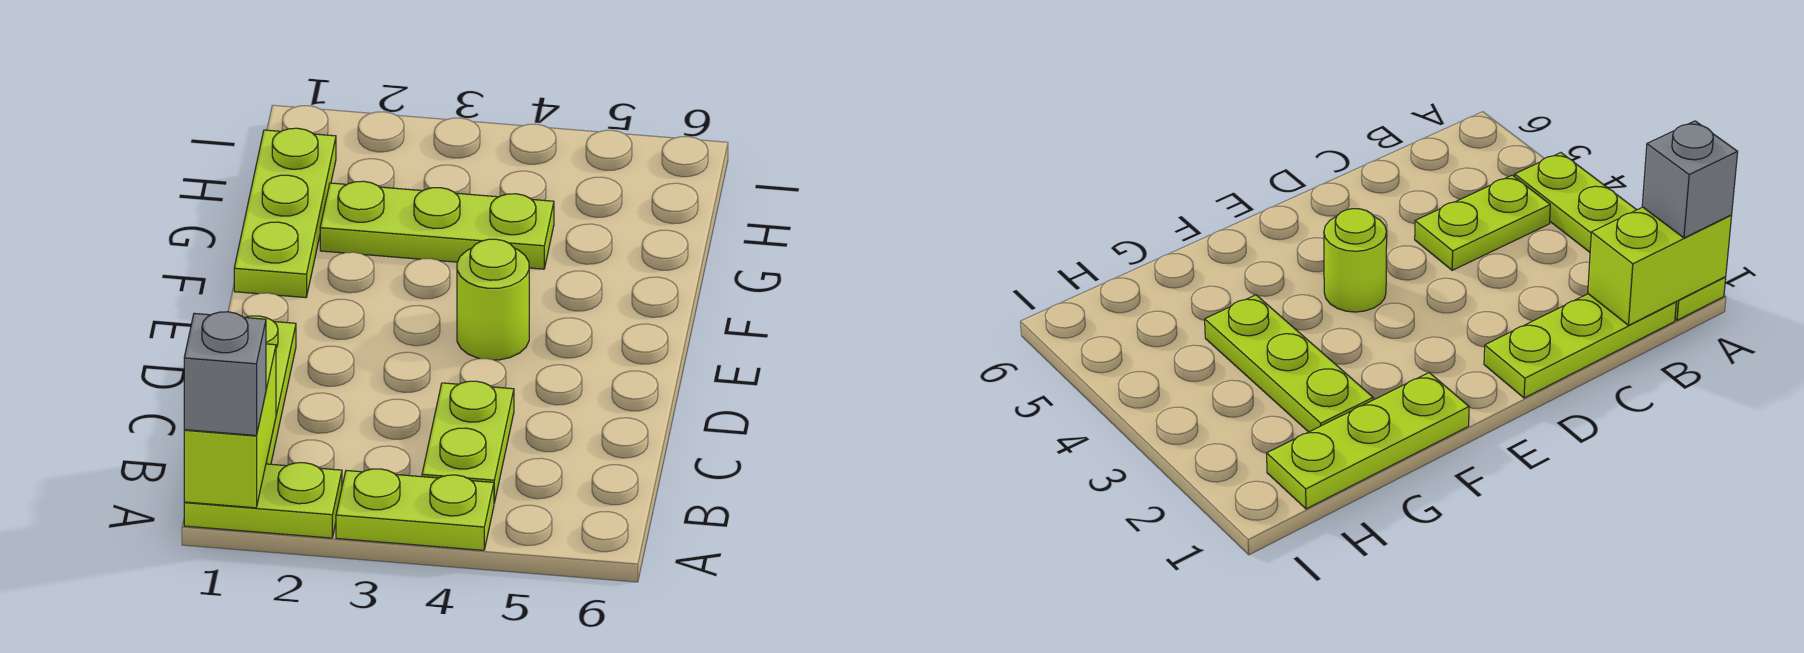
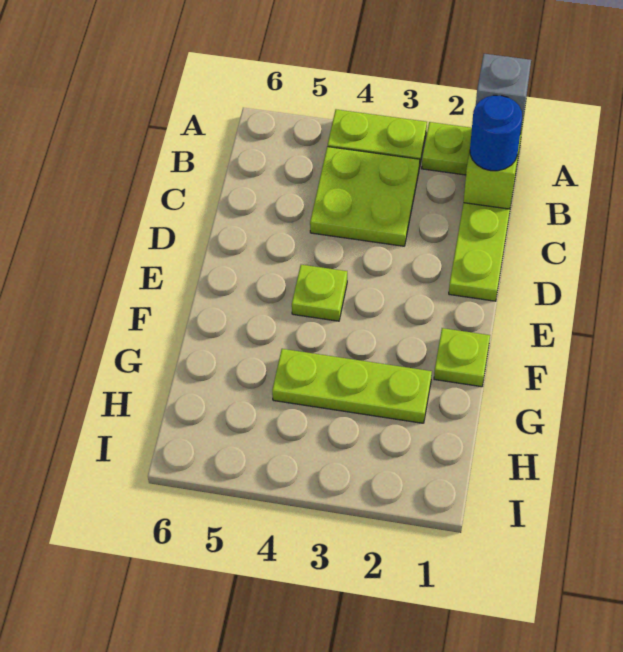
none -> blue 1x1 round brick [470,95,522,171]
lime 1x2 plate [422,381,514,503] -> lime 2x2 plate [310,147,420,246]
lime 1x1 round brick [457,239,529,360] -> lime 1x1 plate [292,265,347,321]
lime 1x3 plate [234,128,336,298] -> lime 1x1 plate [434,328,490,387]

